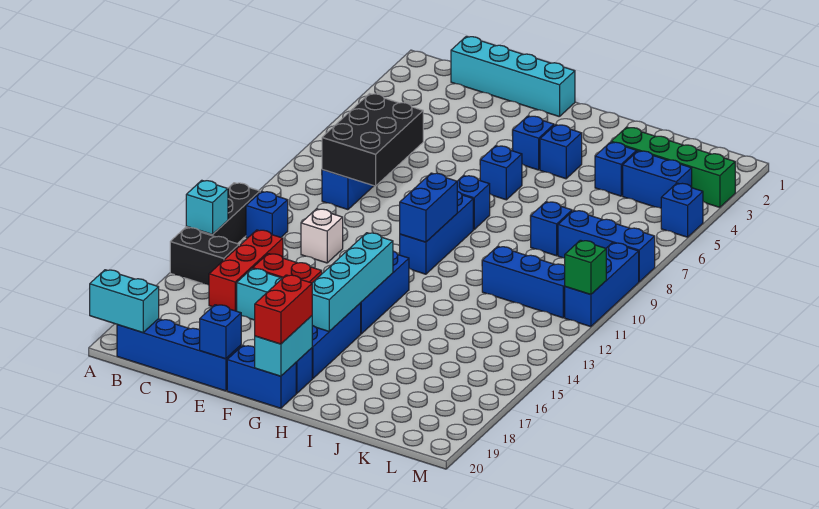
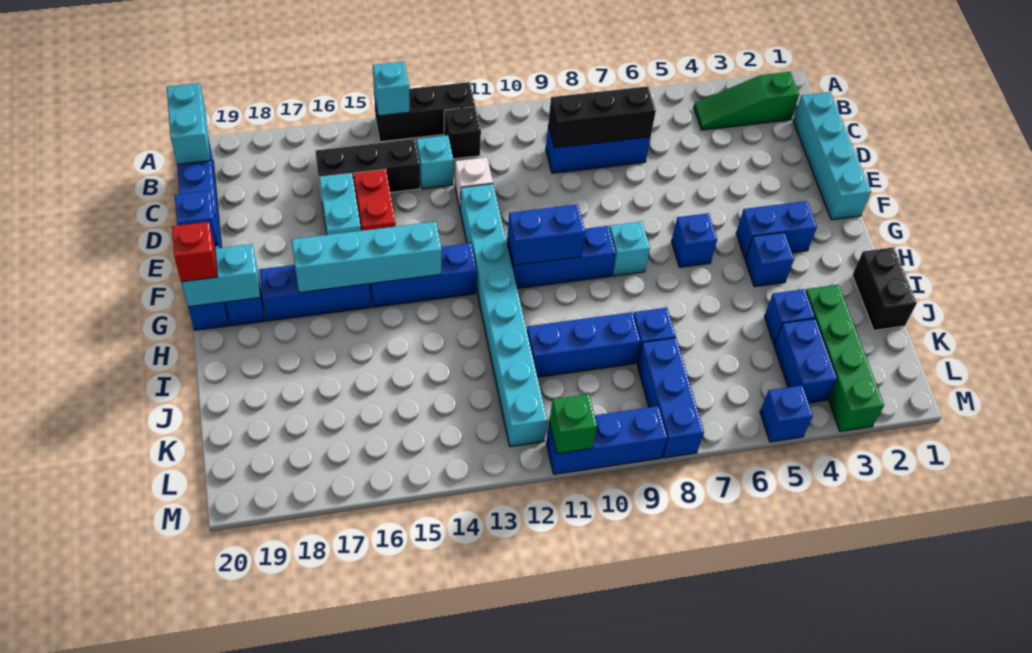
black 1x2 brick [170,227,239,285] -> black 1x2 brick moved to [852,247,917,330]
none -> green 1x3 slope [694,72,799,130]
blue 1x1 brick [246,191,288,238] -> black 1x1 brick [444,107,481,159]
black 2x3 brick [322,94,423,186] -> black 1x3 brick [548,86,656,148]
none -> cyan 1x1 brick [417,135,453,189]
red 1x3 brick [209,230,283,311] -> black 1x3 brick [316,139,420,193]
none -> cyan 1x8 brick [460,184,547,447]
blue 1x1 brick [512,116,554,170] -> blue 1x2 brick [736,201,817,259]
blue 1x1 brick [457,176,490,229] -> cyan 1x1 brick [609,222,650,276]
red 1x2 brick [255,275,312,344] -> red 1x1 brick [172,222,218,282]
blue 1x3 brick [482,246,565,318] -> blue 1x3 brick turned to [527,312,640,377]

